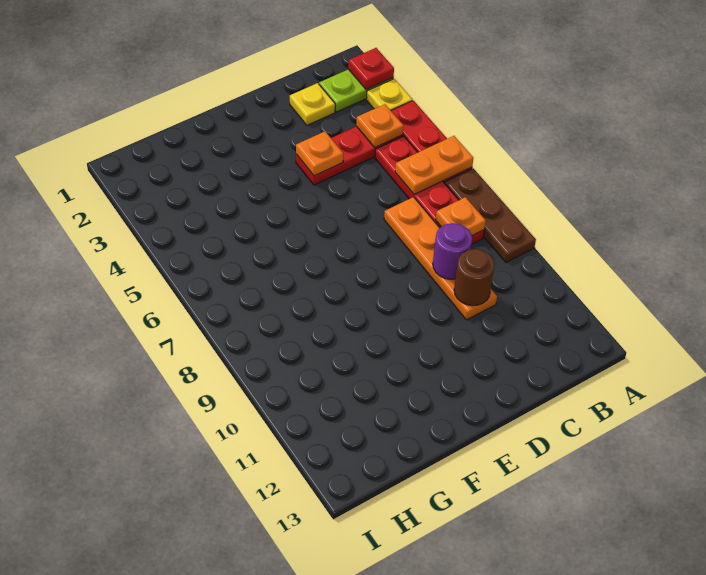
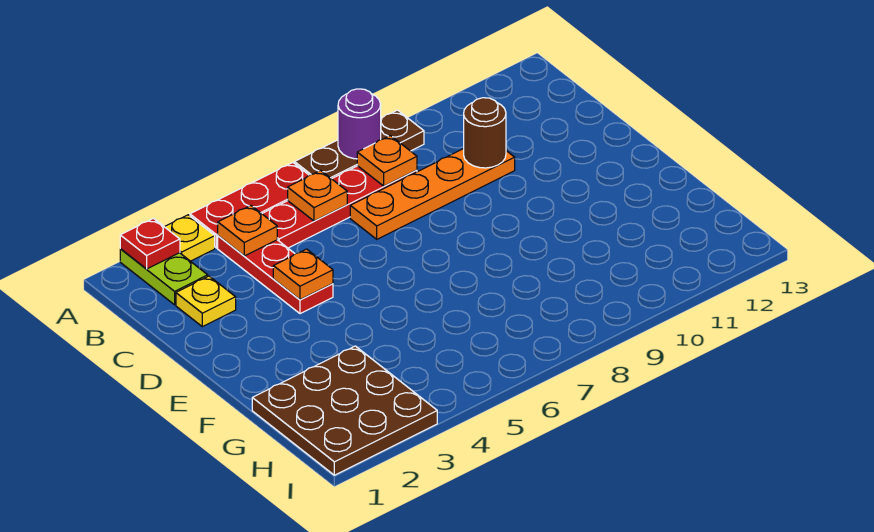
orange 1x2 plate [395,136,473,194] -> orange 1x1 plate [288,170,347,221]
purple 1x1 round brick [433,223,472,279] -> purple 1x1 round brick moved to [338,89,381,159]
none -> brown 3x3 plate [252,346,437,475]

